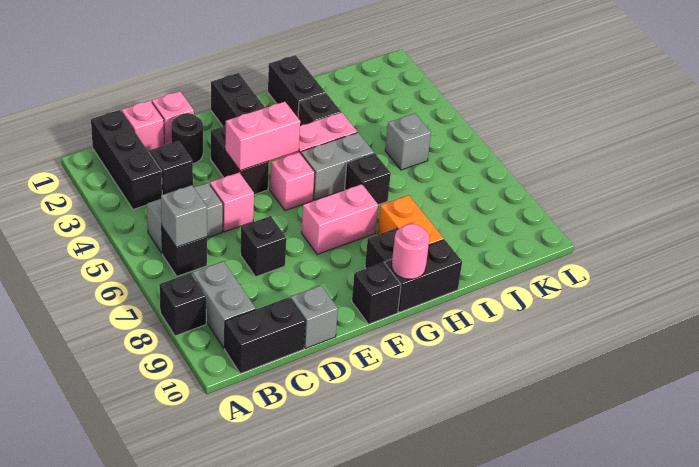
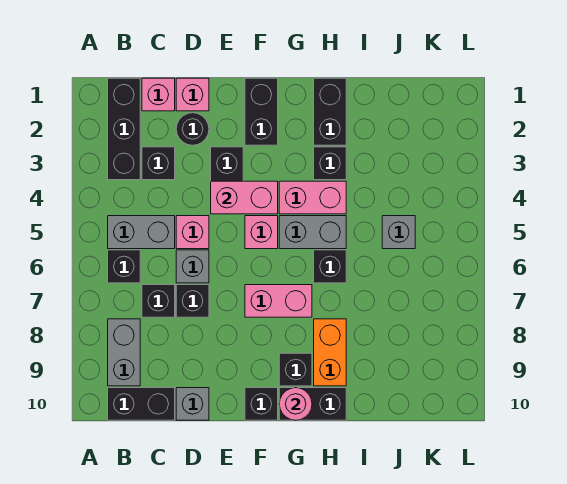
black 1x1 brick [159,273,206,336] -> black 1x1 brick moved to [142,285,175,317]
grey 1x1 brick [161,185,207,247] -> grey 1x1 brick moved to [176,250,209,283]

